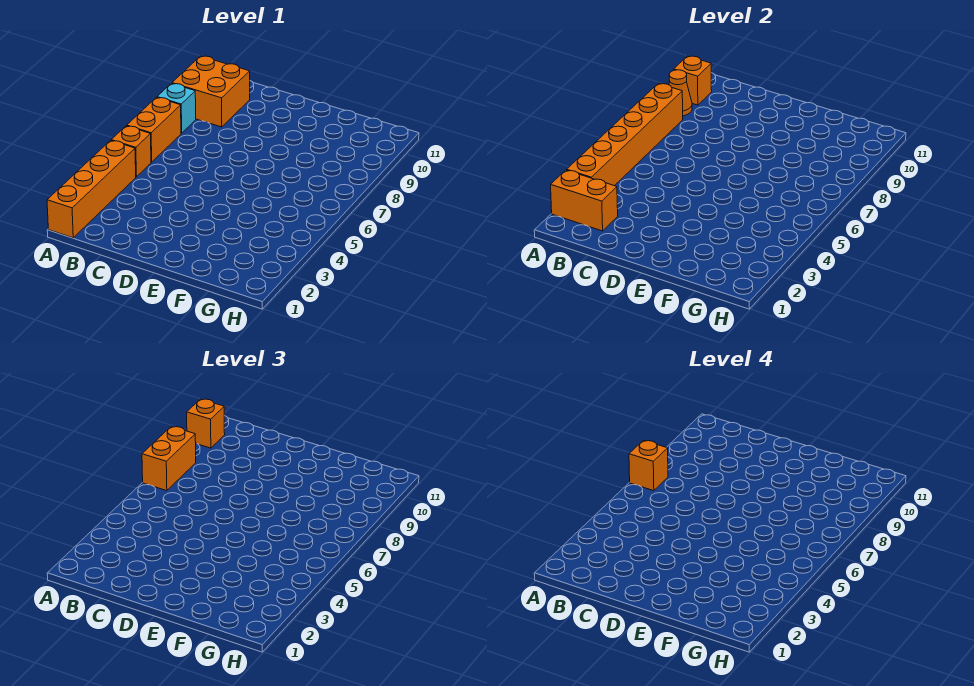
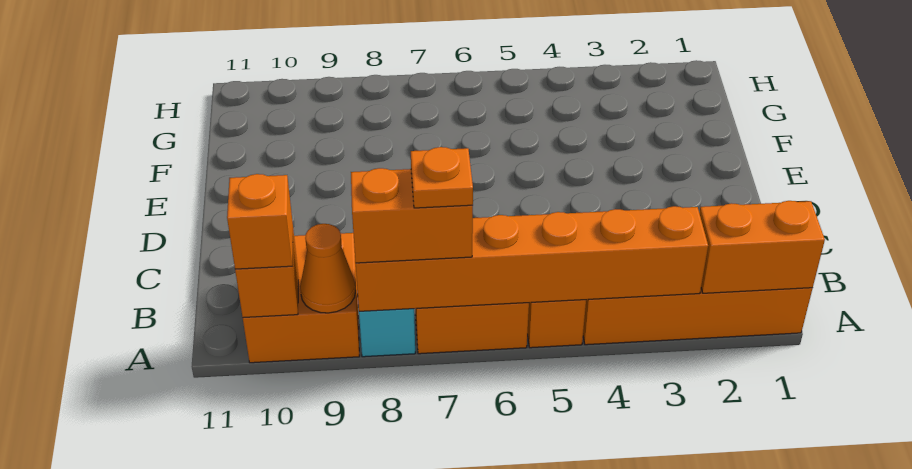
orange 1x2 brick [551,170,618,231] -> orange 1x2 brick turned to [699,201,825,293]
orange 1x1 brick [629,440,668,491] -> orange 1x1 plate [411,147,473,208]

